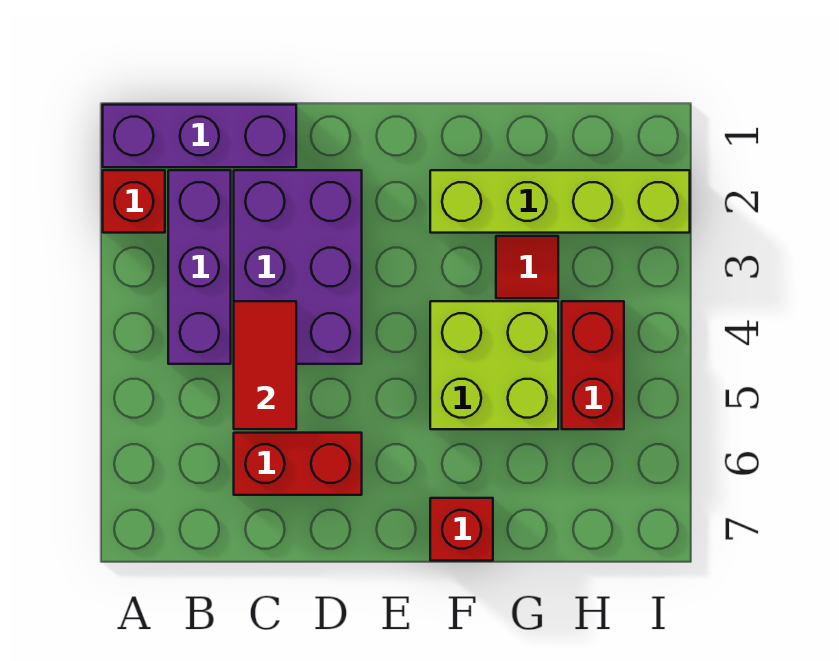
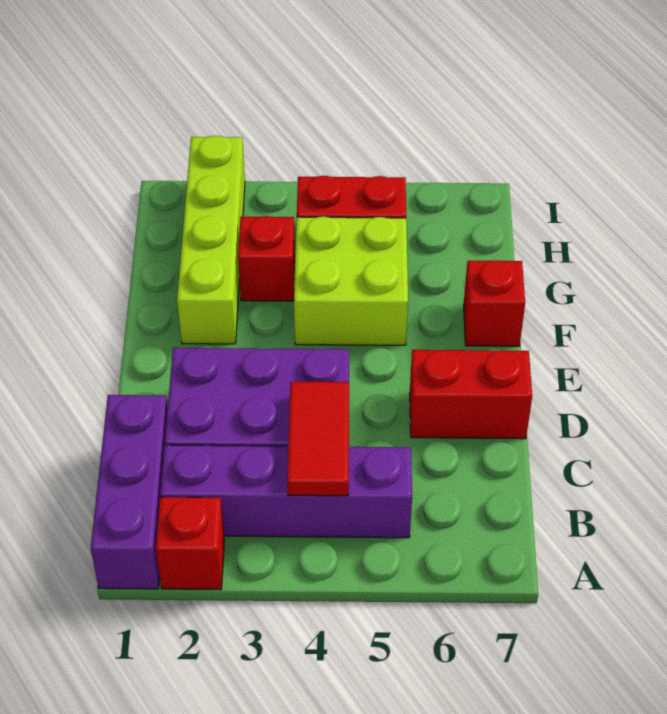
purple 1x3 brick [168,170,231,364] -> purple 1x4 brick [160,445,412,538]
red 1x2 tile [234,301,296,429] -> red 1x2 tile turned to [287,382,349,496]
red 1x2 brick [234,433,362,495] -> red 1x2 brick turned to [410,350,532,439]
red 1x1 tile [496,236,558,298] -> red 1x1 brick [238,216,295,301]

